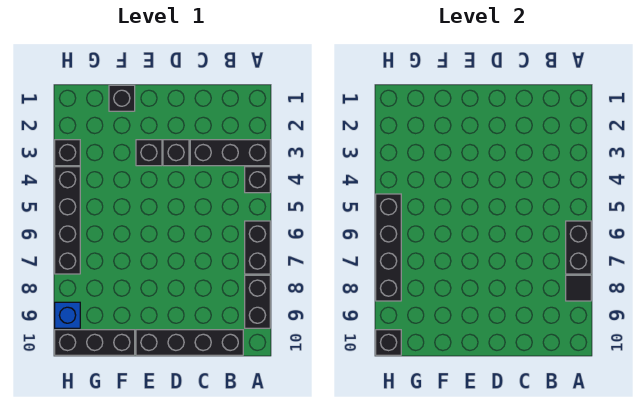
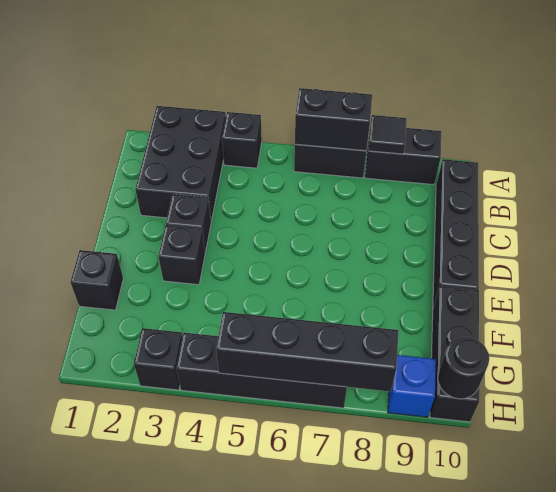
black 1x3 brick [190,140,270,166] -> black 2x3 brick [135,106,226,222]
black 1x1 brick [376,330,401,355] -> black 1x1 round brick [438,337,489,399]

